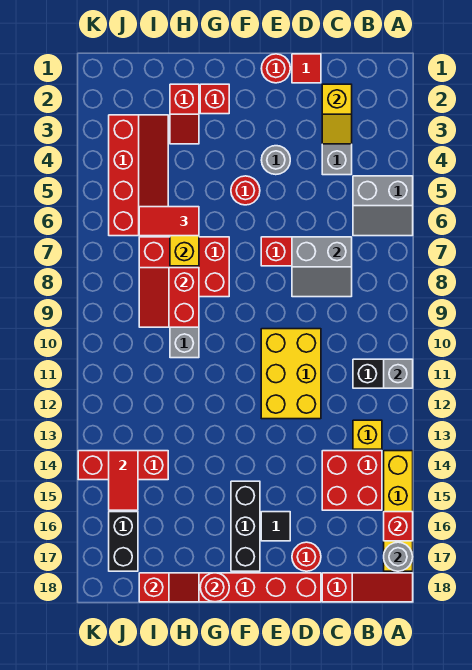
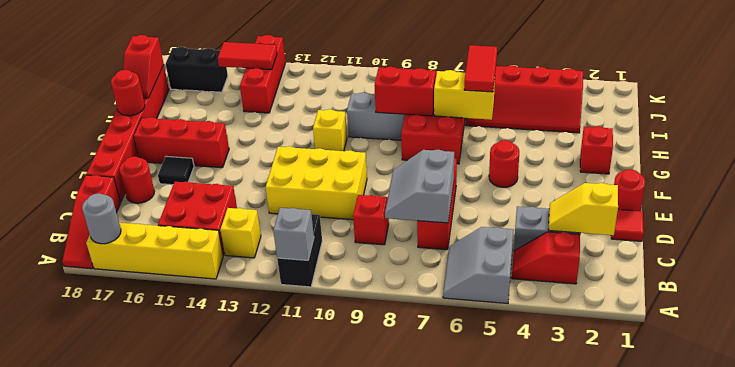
red 1x1 brick [384,512,413,541] -> red 1x1 brick moved to [353,195,389,245]
grey 1x1 round brick [261,146,290,175] -> none
black 1x3 brick [231,481,260,571] -> red 1x3 brick [134,117,229,168]
none -> yellow 1x1 brick [313,109,347,151]
red 1x2 slope [170,84,199,144] -> red 1x2 slope moved to [512,232,580,284]

